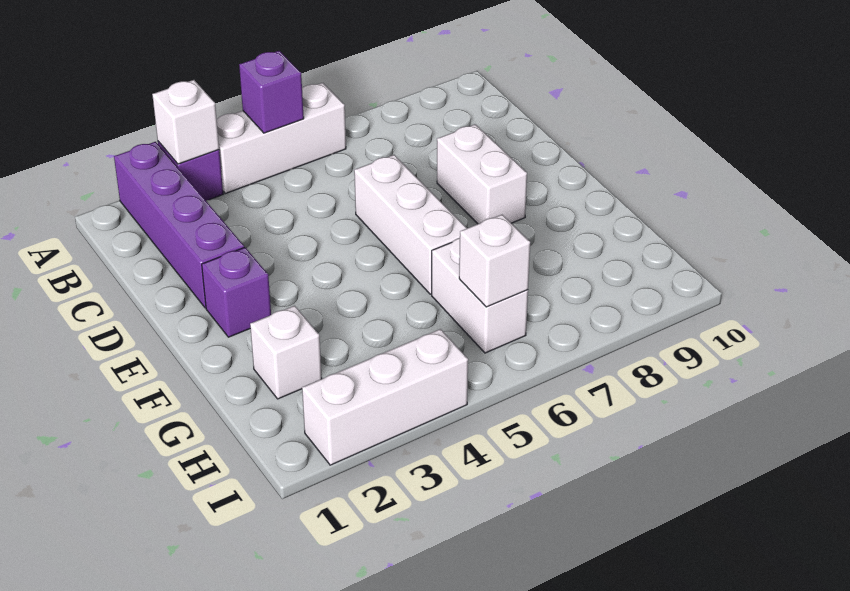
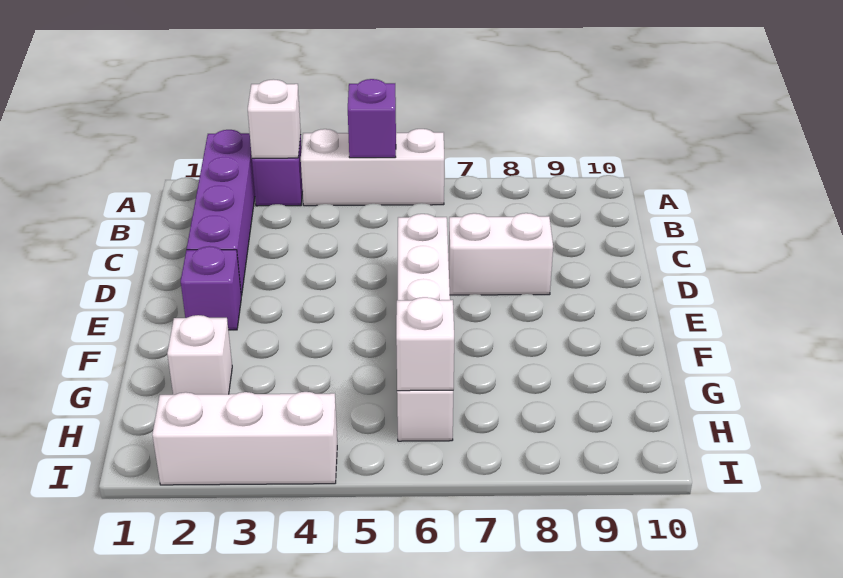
white 1x2 brick [437,124,527,224] -> white 1x2 brick turned to [449,213,553,295]

